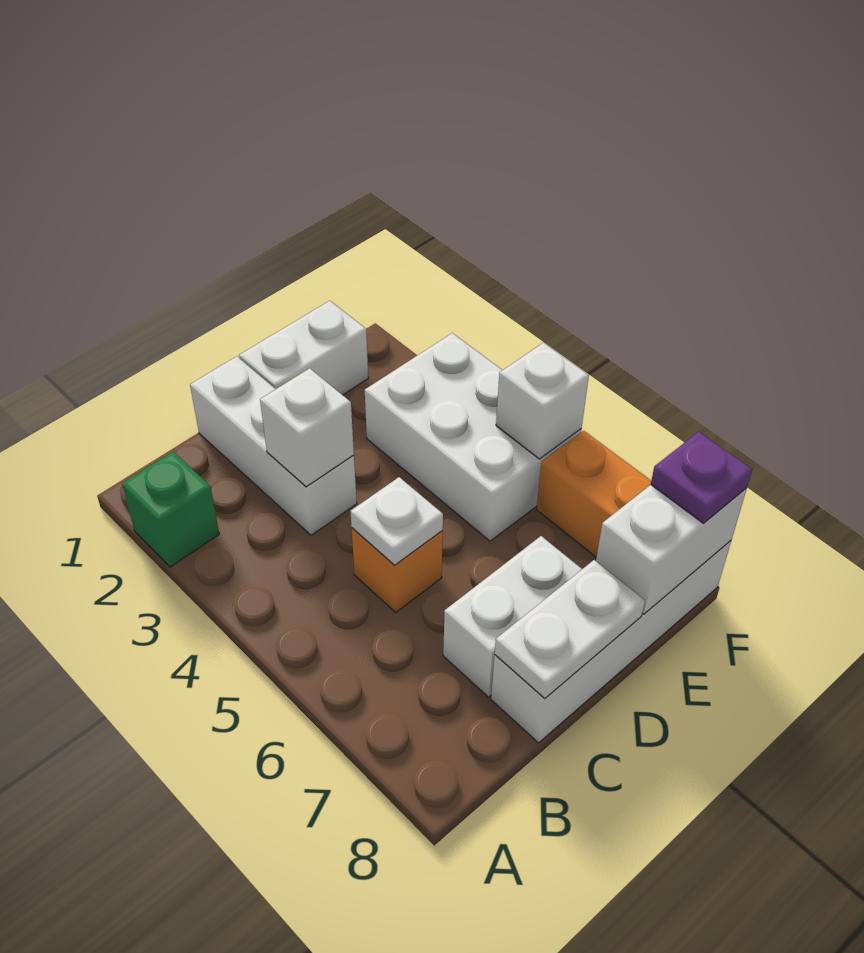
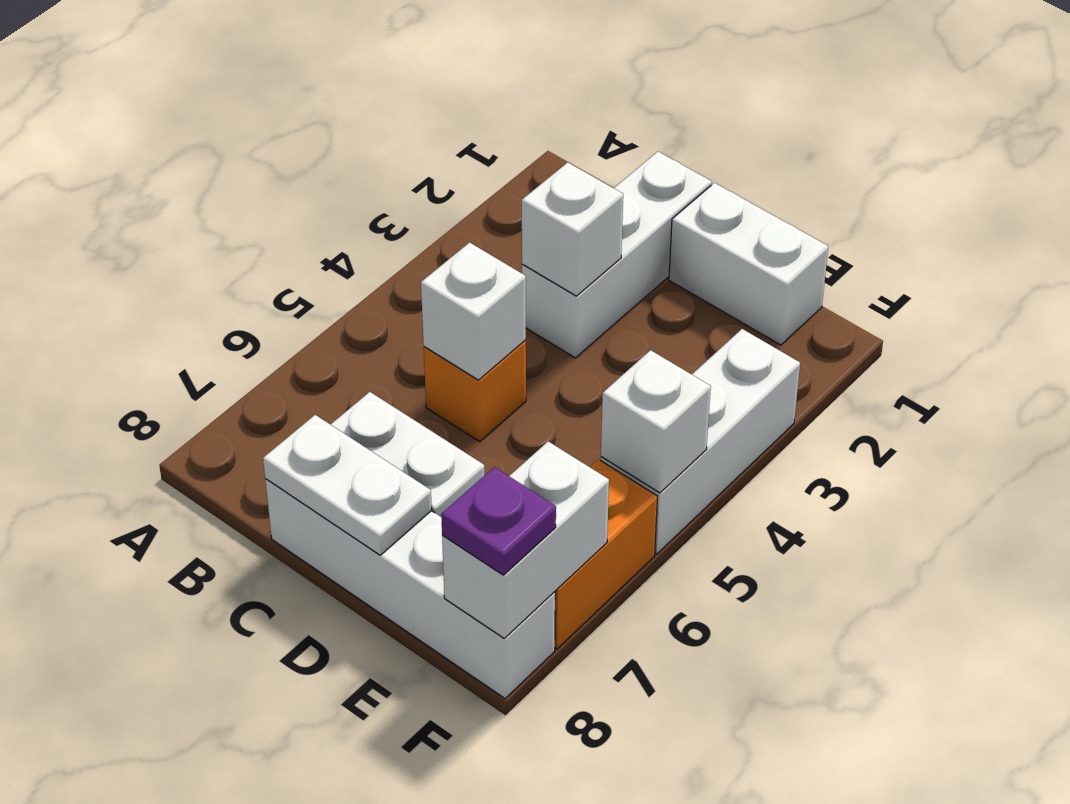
green 1x1 brick [122,452,219,567] -> none
white 1x1 plate [350,477,443,565] -> white 1x1 brick [421,242,526,380]
white 2x3 brick [365,333,581,541] -> white 1x3 brick [601,329,800,554]
white 1x2 brick [596,485,747,614] -> white 1x2 brick turned to [442,441,609,638]

